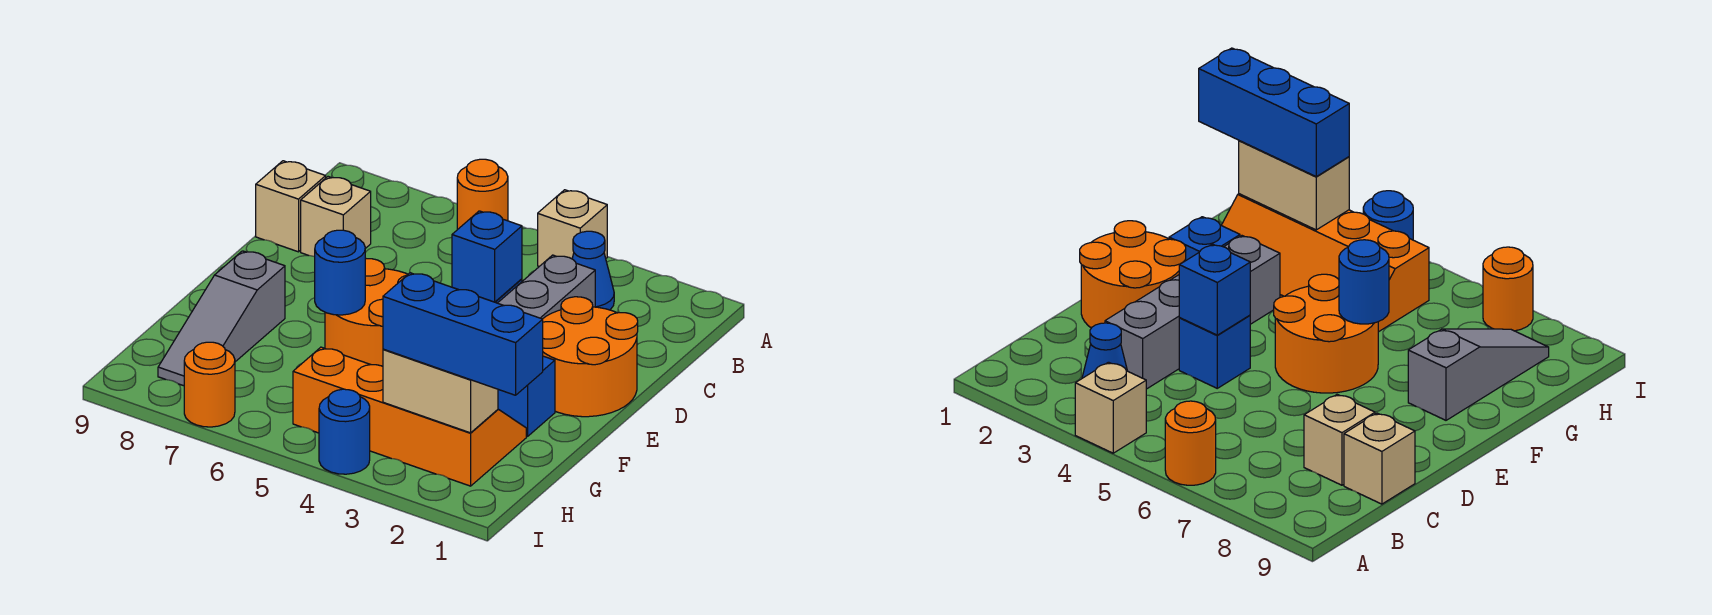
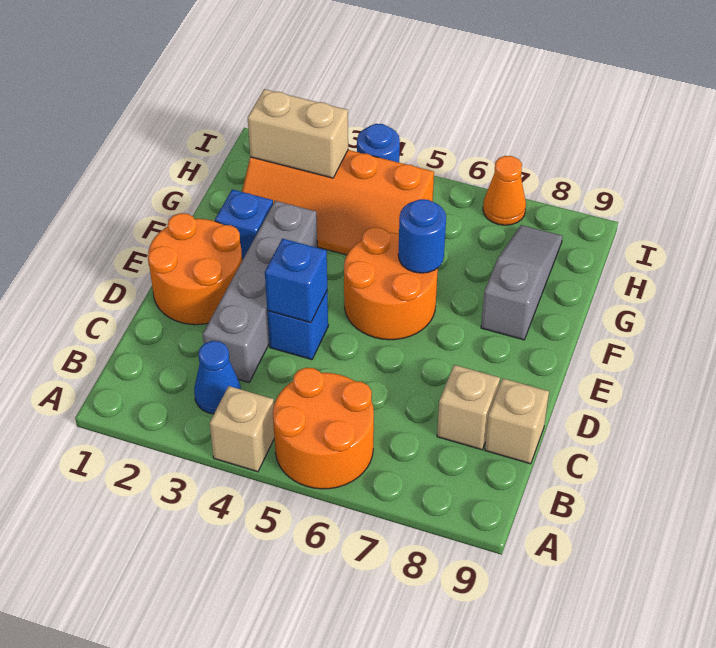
orange 1x1 round brick [457,159,508,230] -> orange 2x2 round brick [273,368,374,489]
blue 1x3 brick [383,273,543,395] -> none
orange 1x1 round brick [184,342,235,427] -> orange 1x1 cone [483,156,526,225]

